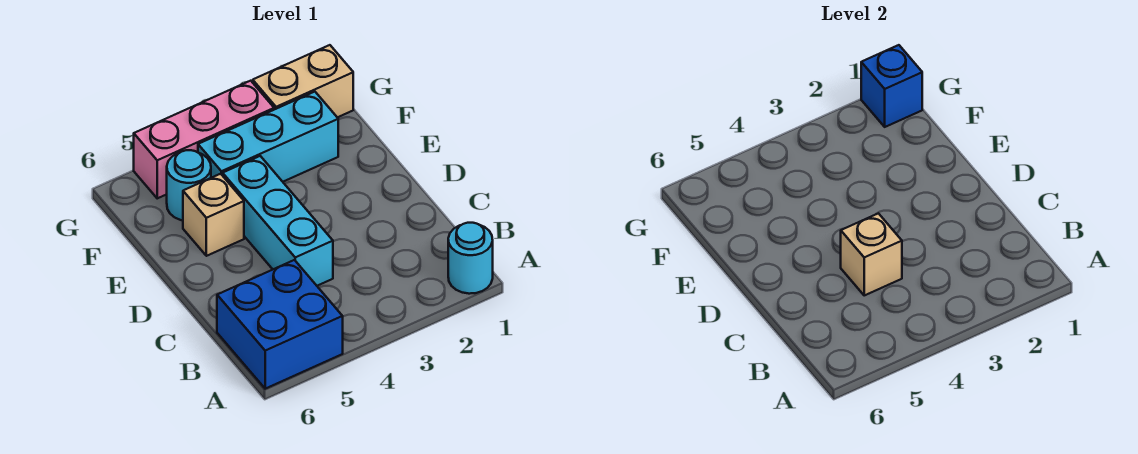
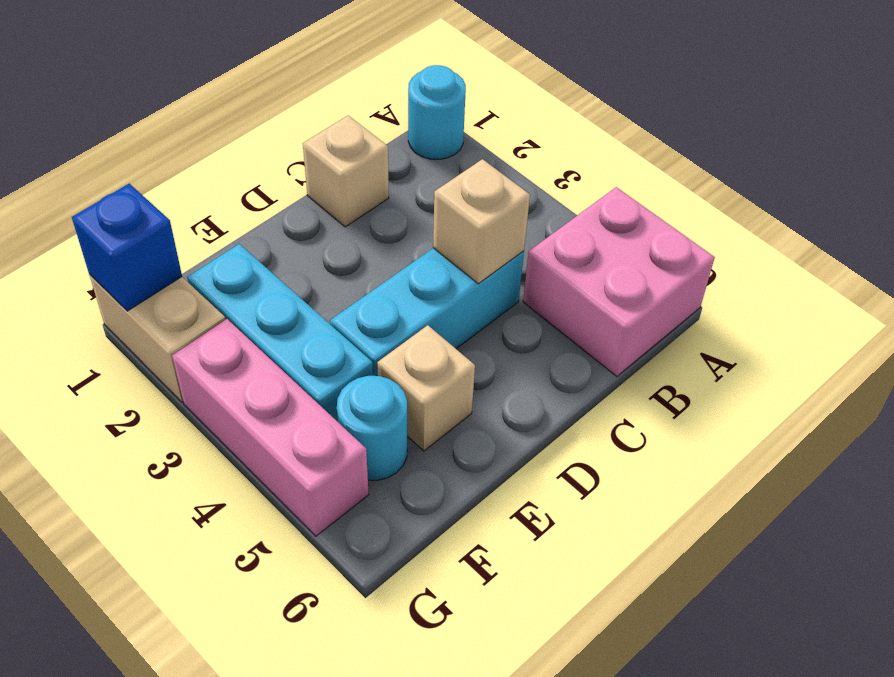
blue 2x2 brick [217,260,343,389] -> pink 2x2 brick [523,187,715,376]
none -> tan 1x1 brick [303,116,389,227]

